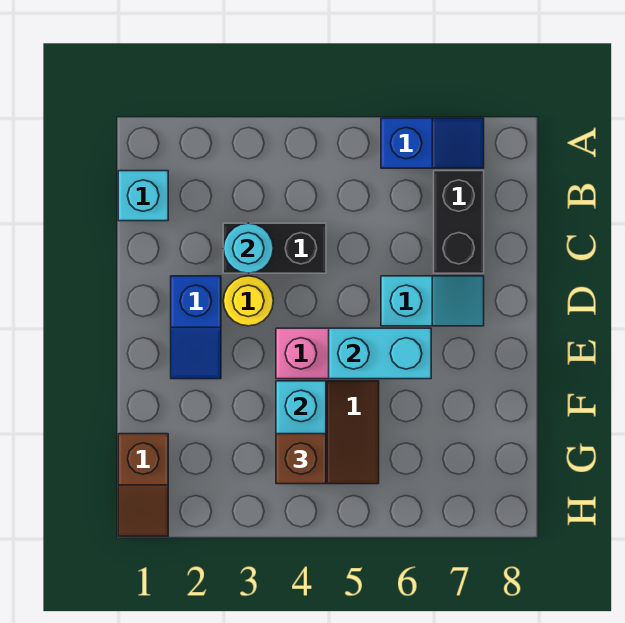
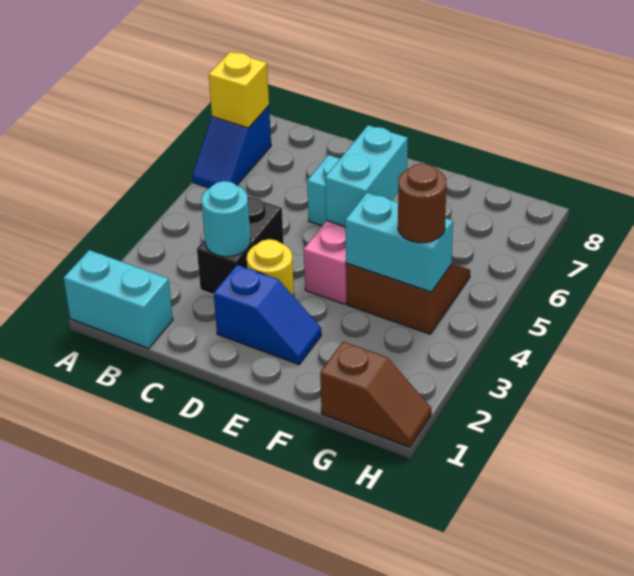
blue 1x2 slope [381,118,484,168] -> blue 1x2 slope turned to [192,106,271,188]
none -> yellow 1x1 brick [209,52,269,128]
cyan 1x1 brick [118,171,168,221] -> cyan 1x2 brick [64,250,173,348]
black 1x2 brick [434,171,484,273] -> none
brown 1x1 brick [276,434,326,484] -> brown 1x1 round brick [398,163,446,243]

